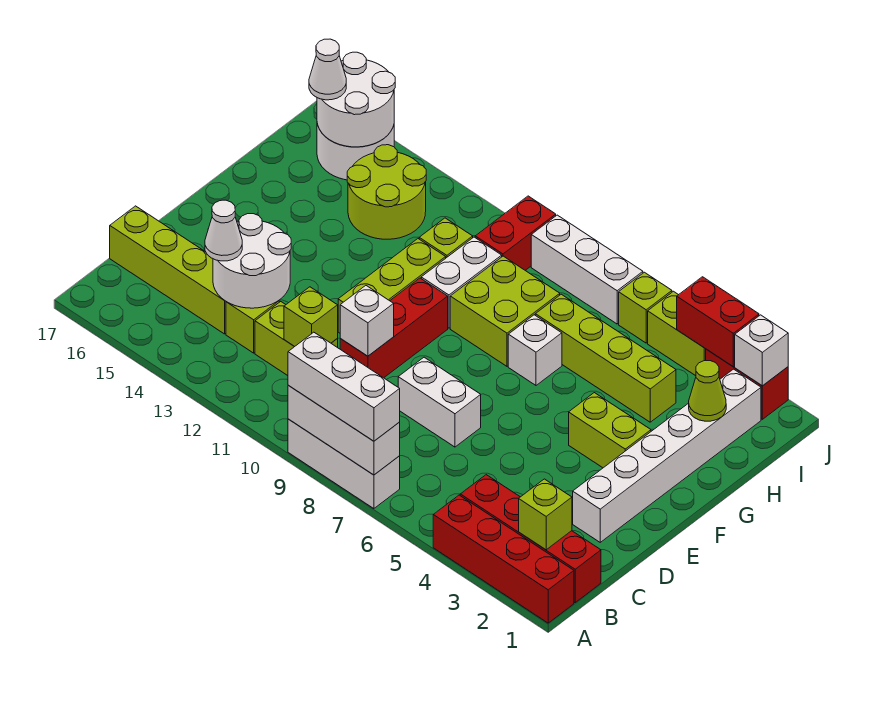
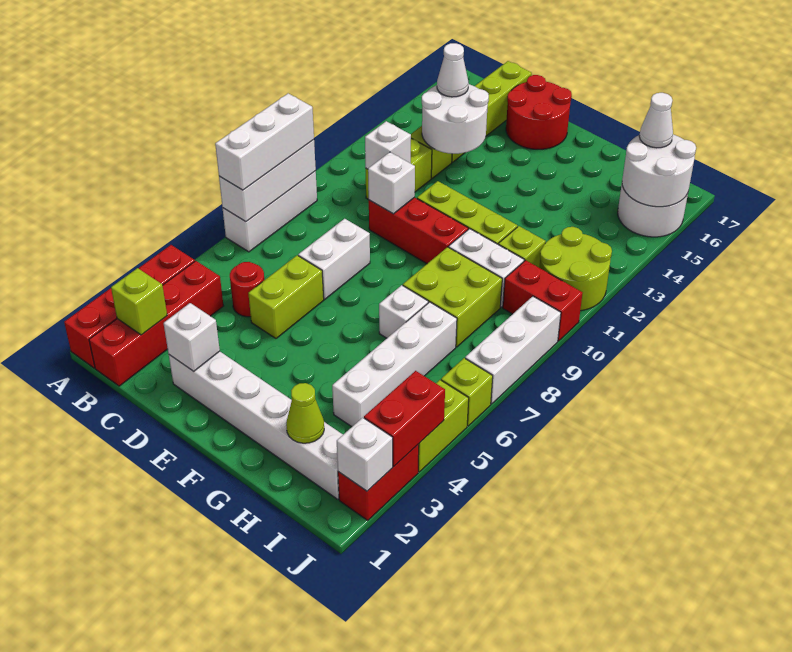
none -> red 1x1 round brick [230,262,264,317]
lime 1x1 brick [284,287,338,347] -> white 1x1 brick [365,121,411,169]
none -> white 1x1 brick [164,303,220,371]
none -> red 2x2 round brick [506,75,572,149]
lime 1x2 brick [569,393,651,468] -> lime 1x2 brick moved to [248,255,324,338]
lime 1x4 brick [535,294,676,422] -> white 1x4 brick [332,302,457,427]
lime 2x2 round brick [347,145,426,239] -> lime 2x2 round brick moved to [539,227,612,311]

